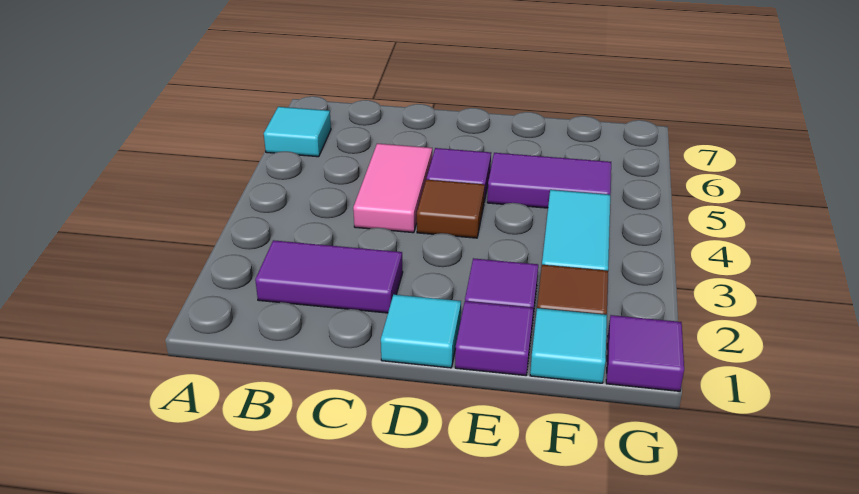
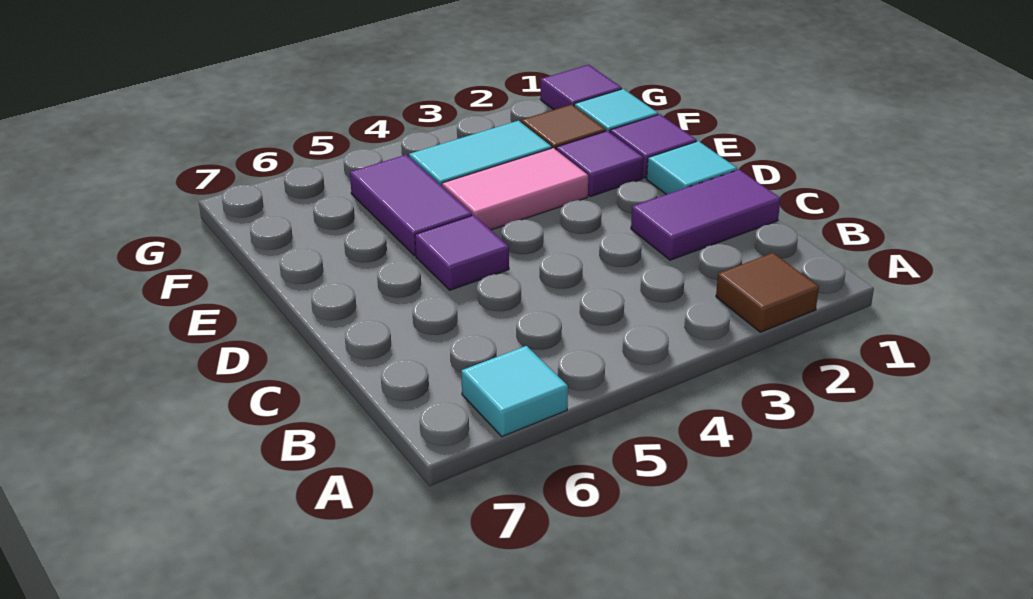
purple 1x2 tile [255,240,403,313] -> purple 1x2 tile turned to [631,170,780,260]
pink 1x2 tile [353,143,432,233] -> pink 1x2 tile moved to [442,148,588,230]
brown 1x1 tile [417,180,485,238] -> brown 1x1 tile moved to [716,253,819,332]

